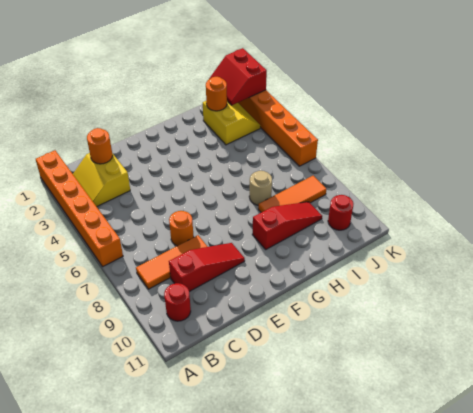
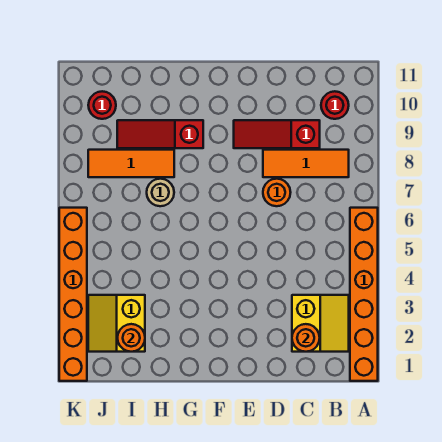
red 2x2 slope [209,48,267,105] -> none

